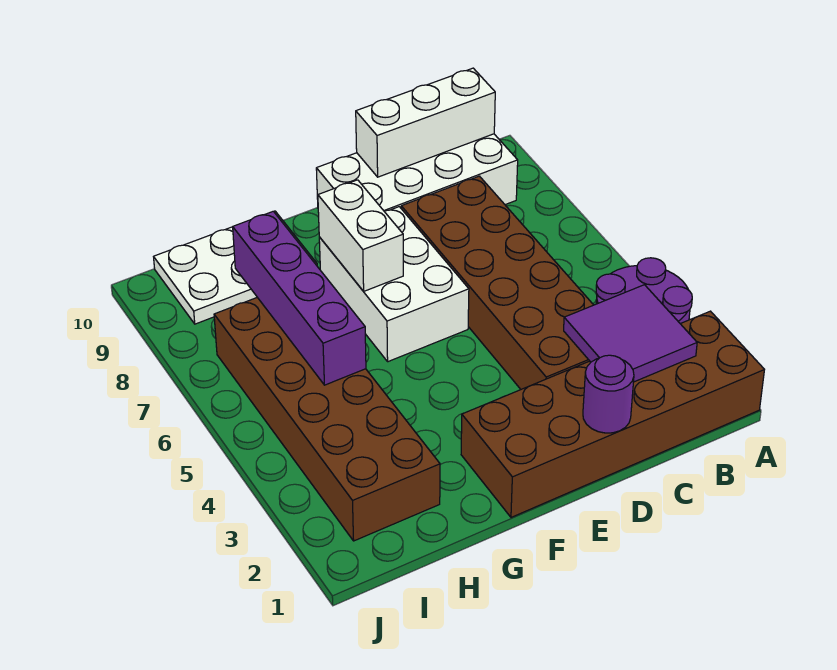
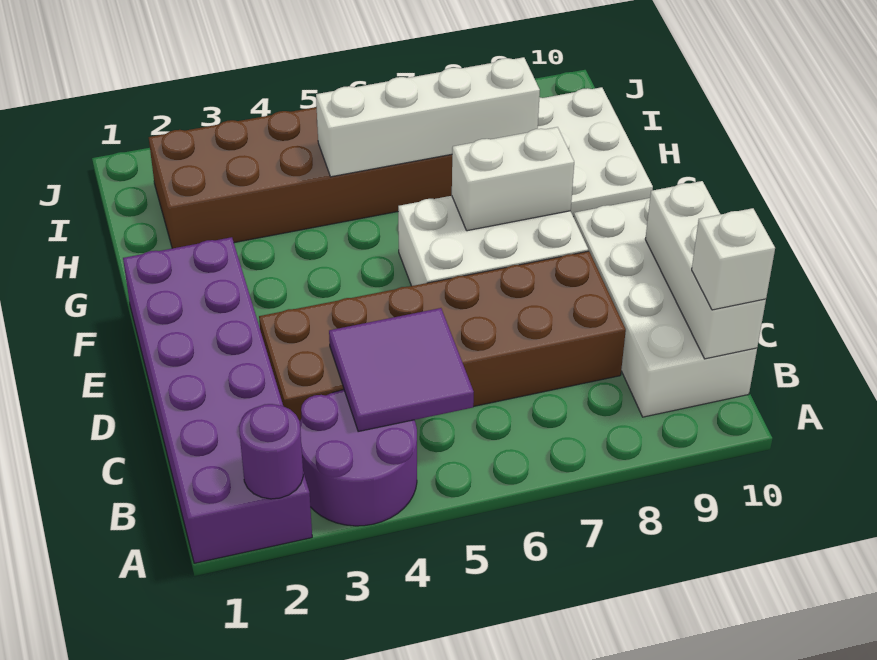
brown 2x6 brick [461,311,764,517] -> purple 2x6 brick [123,237,312,563]
purple 2x2 tile [564,285,697,382] -> purple 2x2 tile moved to [329,308,474,432]
none -> white 1x1 brick [692,208,775,310]
purple 1x1 round brick [583,355,634,433] -> purple 1x1 round brick moved to [239,404,303,499]
purple 1x4 brick [233,211,366,385] -> white 1x4 brick [316,57,540,177]

